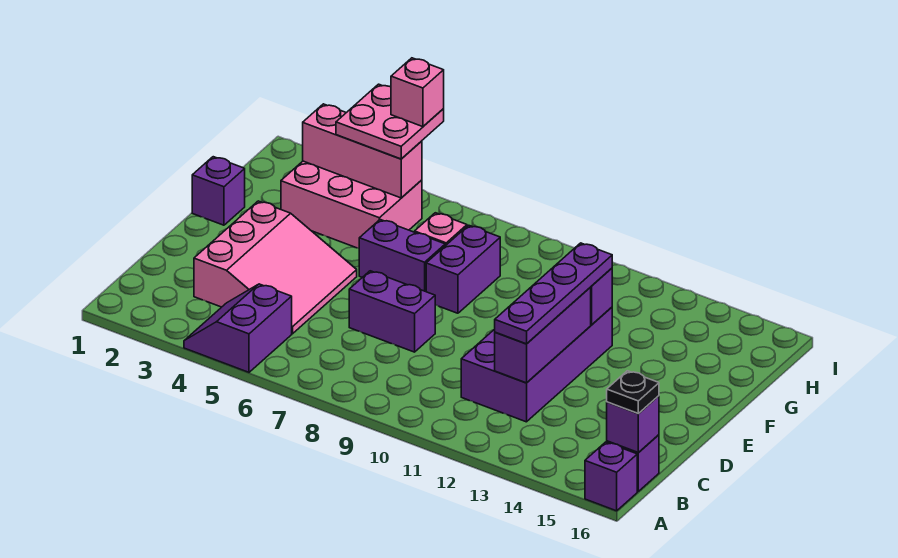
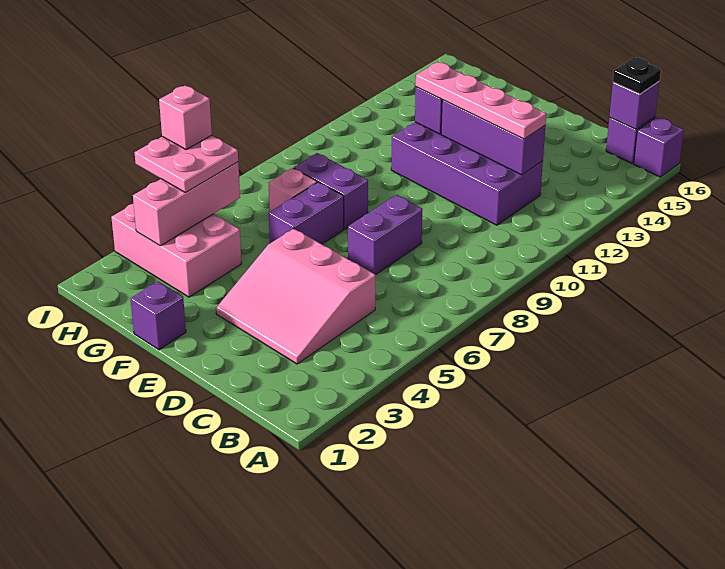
purple 2x2 slope [184,284,292,372] -> none
pink 3x3 slope [194,201,357,334] -> pink 3x3 slope turned to [216,229,376,364]
purple 1x4 plate [495,243,612,344] -> pink 1x4 plate [416,62,546,139]
pink 2x3 brick [281,161,422,248] -> pink 2x3 brick turned to [111,203,242,297]

